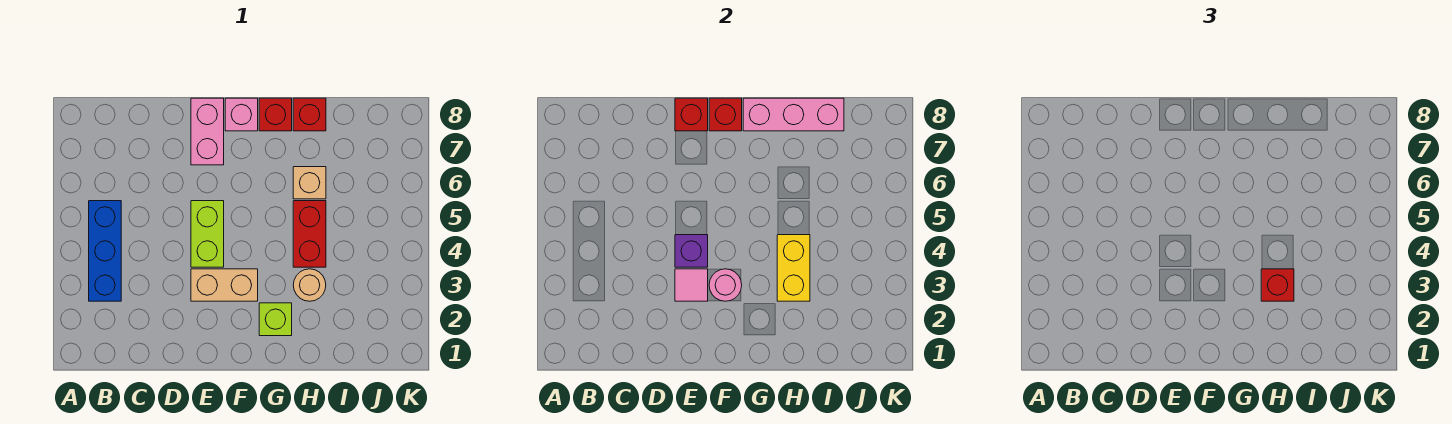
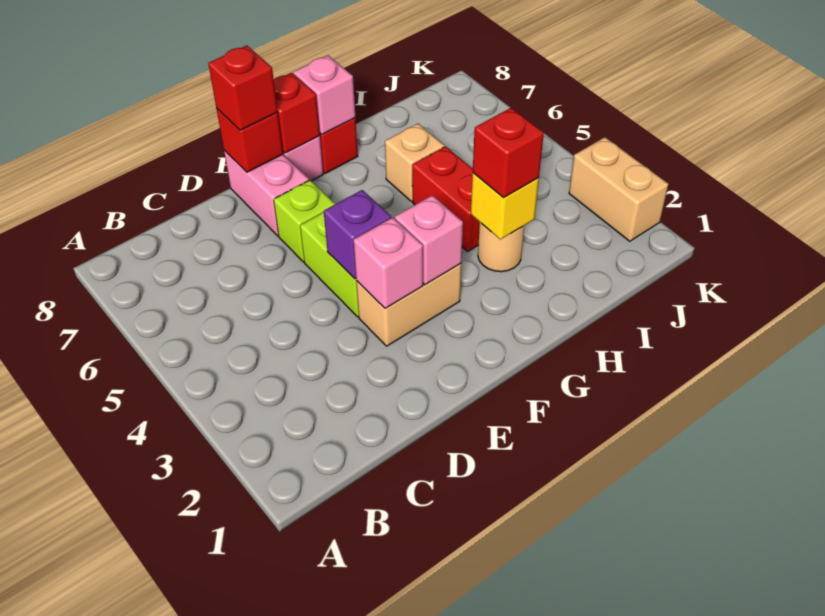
blue 1x3 brick [89,201,121,301] -> none
pink 1x1 tile [675,269,708,301] -> pink 1x1 brick [354,218,423,309]
pink 1x1 round brick [709,269,742,301] -> pink 1x1 brick [395,195,463,285]
lime 1x1 brick [259,303,292,336] -> lime 1x1 brick moved to [274,180,335,262]
pink 1x3 brick [743,98,844,131] -> pink 1x1 brick [293,55,355,135]
yellow 1x2 brick [777,235,810,301] -> yellow 1x1 brick [471,173,539,239]
red 1x1 brick [293,98,326,131] -> red 1x1 brick moved to [208,46,278,131]
none -> tan 1x2 brick [569,137,668,241]

